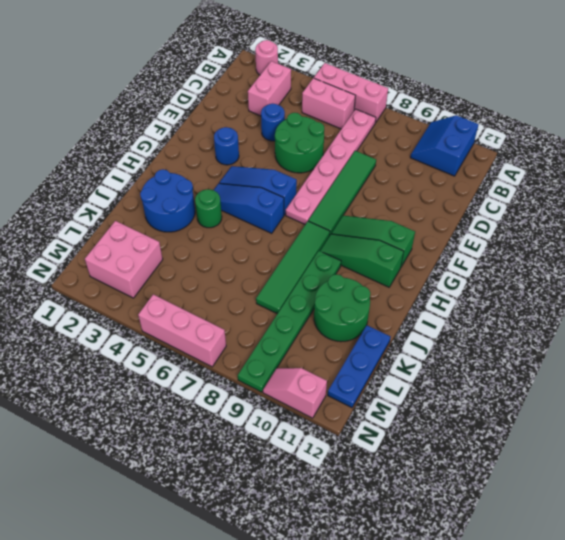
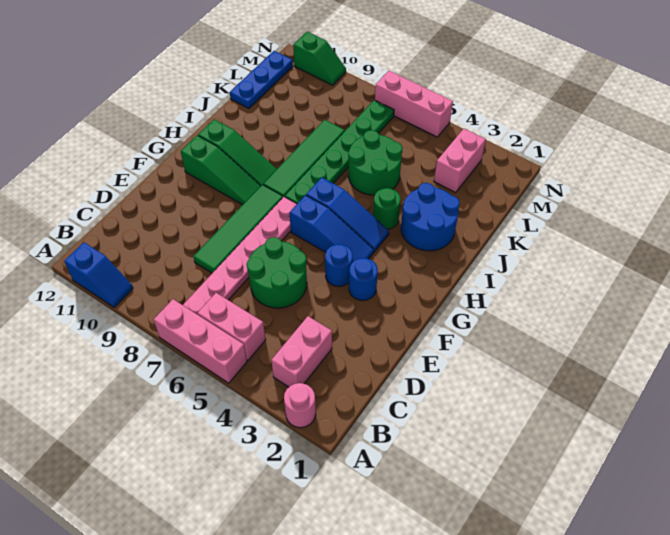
blue 2x2 slope [410,115,479,176] -> blue 1x2 slope [64,242,133,307]
blue 1x1 round brick [261,103,285,141] -> blue 1x1 round brick moved to [325,244,353,286]
green 1x6 plate [238,251,341,392] -> green 1x6 plate moved to [285,100,394,204]
green 2x2 round brick [314,274,370,342] -> green 2x2 round brick moved to [348,130,402,195]
pink 2x2 brick [85,221,163,298] -> pink 1x2 brick [434,129,486,193]
pink 1x2 slope [263,368,327,418] -> green 1x2 slope [293,32,346,85]

